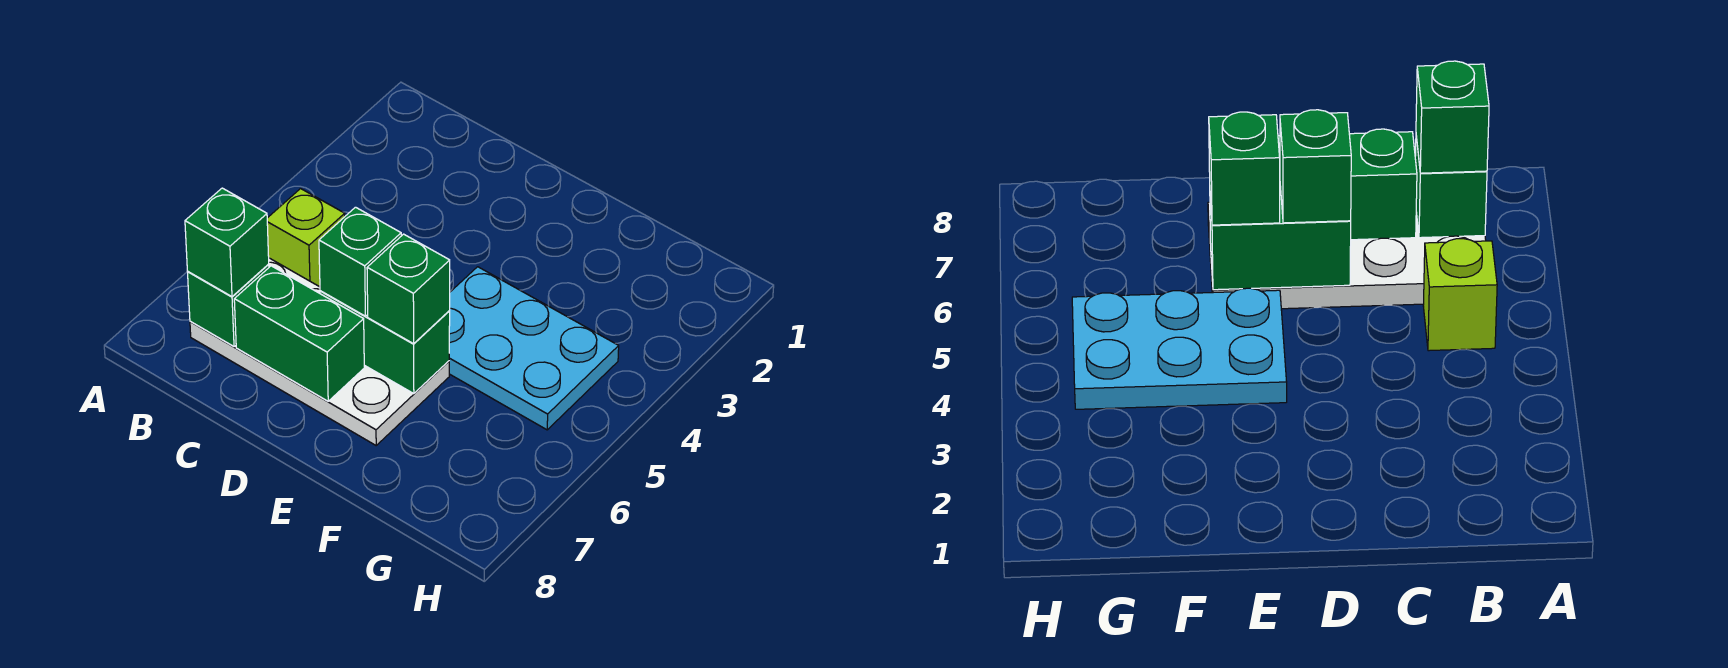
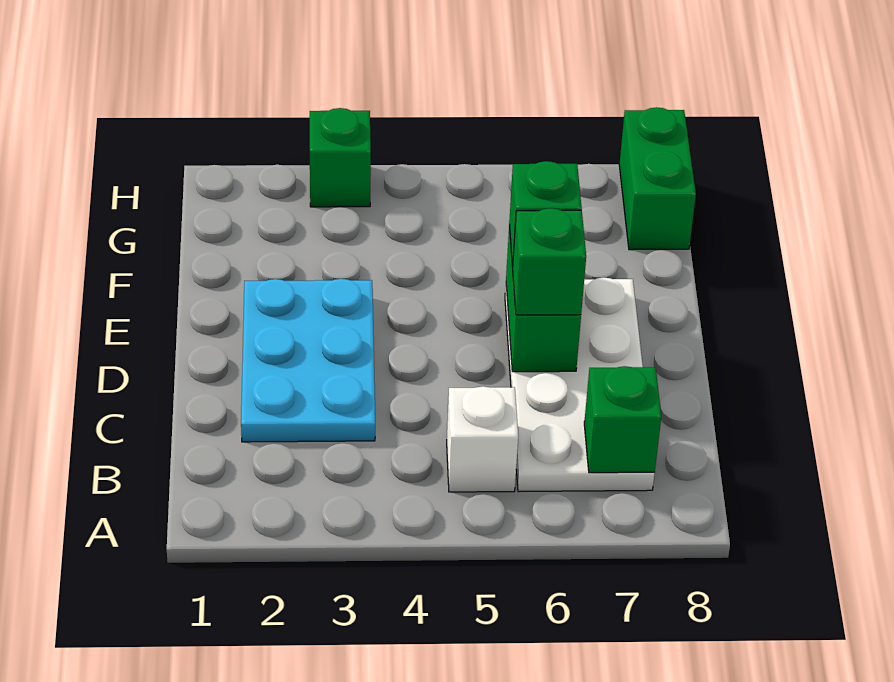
lime 1x1 brick [267,189,345,286] -> white 1x1 brick [447,386,518,492]
green 1x1 brick [185,188,269,297] -> green 1x1 brick moved to [310,108,371,207]
green 1x2 brick [234,266,364,401] -> green 1x2 brick moved to [619,107,696,250]
cyan 2x3 plate [449,267,619,430] -> cyan 2x3 plate moved to [241,279,375,442]

